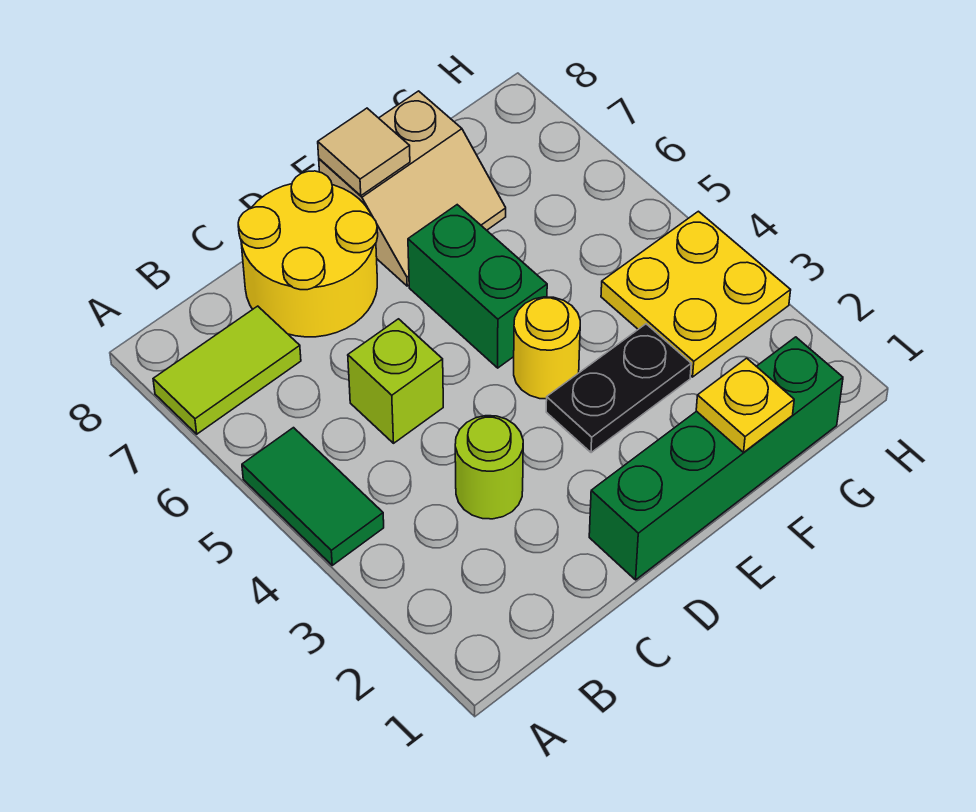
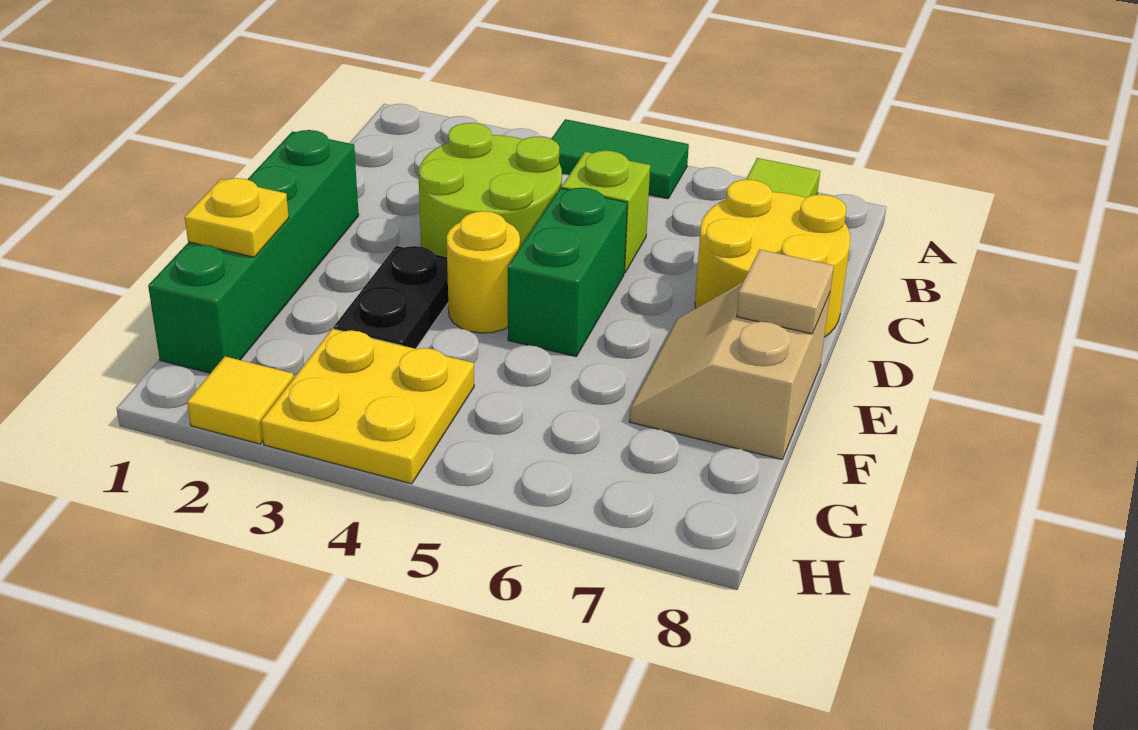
lime 1x1 round brick [455,416,523,519] -> lime 2x2 round brick [419,123,562,257]
green 1x2 brick [408,205,547,368] -> green 1x2 brick turned to [508,188,627,357]
none -> yellow 1x1 tile [187,356,294,444]

